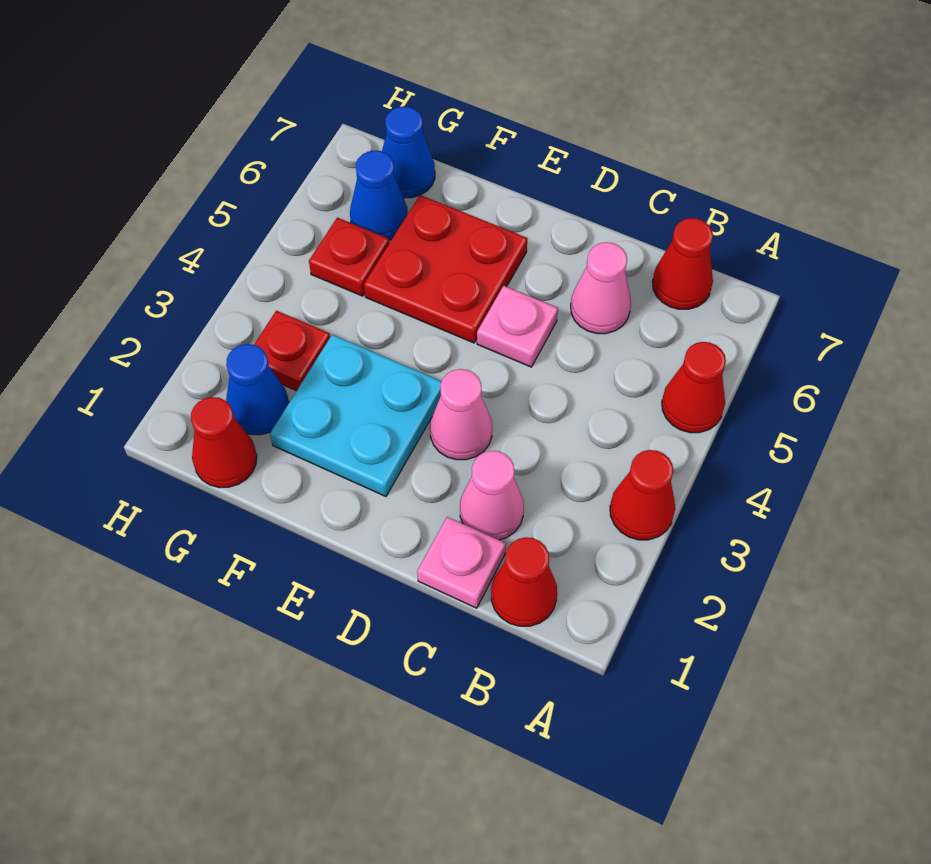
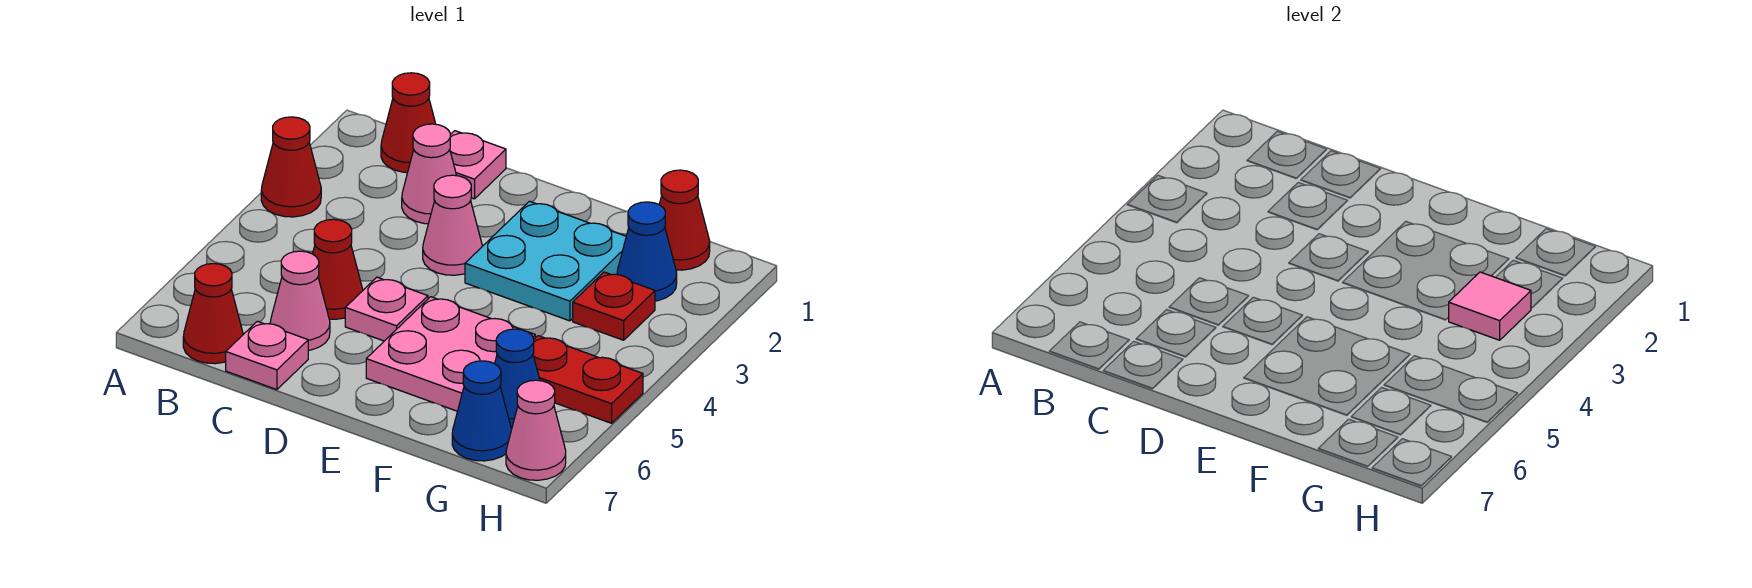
red 1x1 cone [662,342,726,433] -> red 1x1 cone moved to [313,219,363,319]
none -> pink 1x1 plate [226,321,308,390]
red 2x2 plate [364,195,528,343] -> pink 2x2 plate [366,297,535,411]
none -> pink 1x1 tile [1449,272,1531,340]
red 1x1 plate [309,218,389,296] -> red 1x2 plate [533,336,643,423]
none -> pink 1x1 cone [506,380,566,480]

